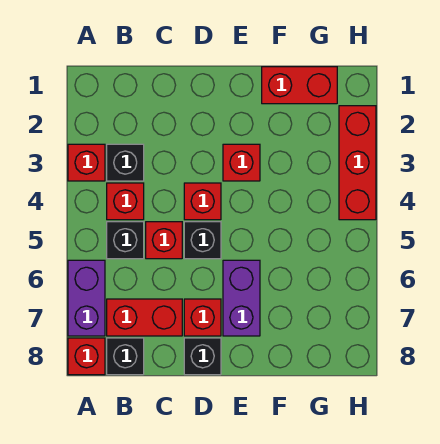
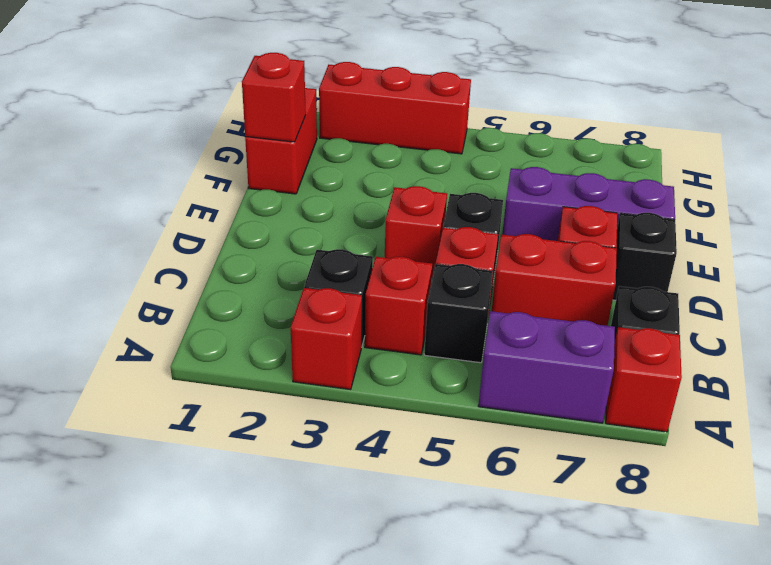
red 1x2 brick [107,299,182,336] -> red 1x2 brick turned to [492,234,617,326]
red 1x1 brick [223,144,260,181] -> red 1x1 brick moved to [242,53,306,142]
purple 1x2 brick [223,260,260,336] -> purple 1x3 brick [502,167,675,241]

